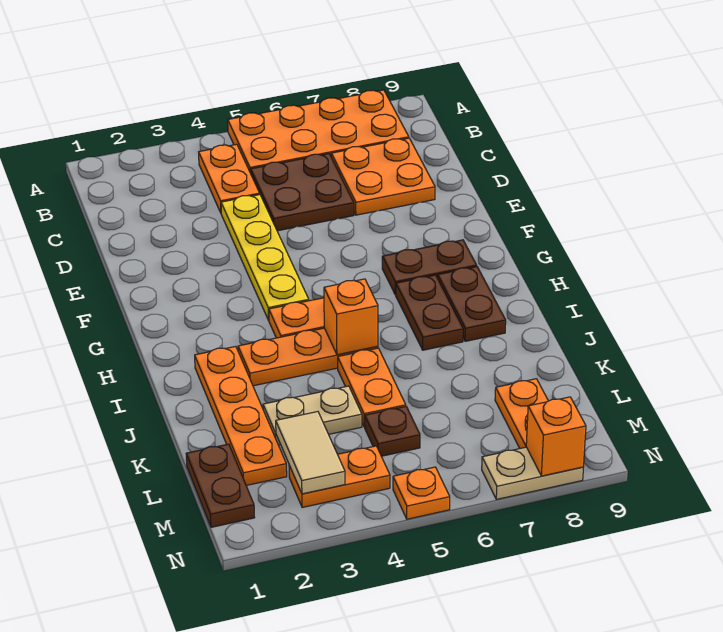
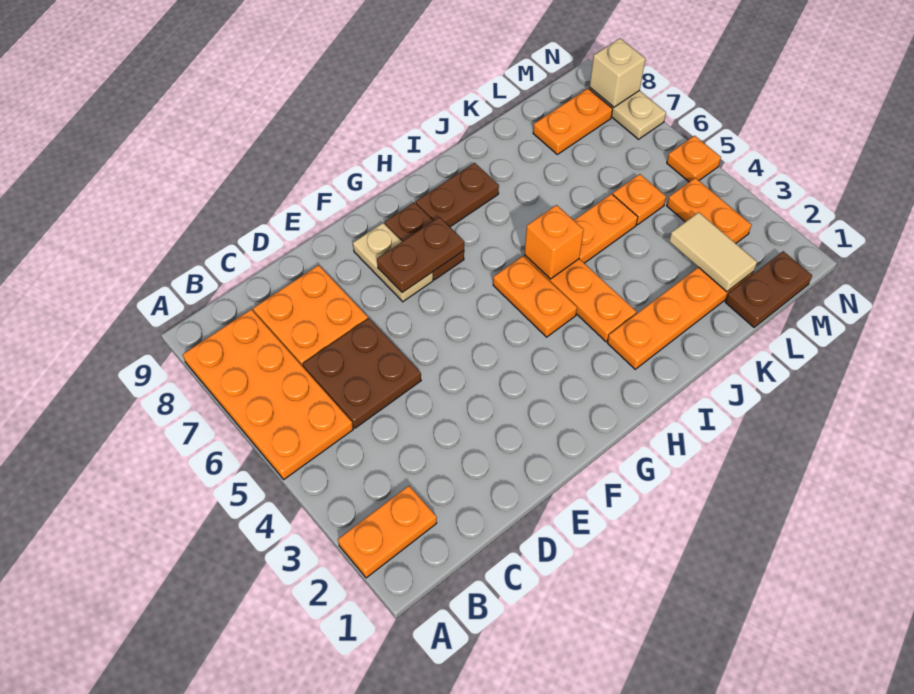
orange 1x2 plate [199,144,260,213] -> orange 1x2 plate moved to [338,486,437,578]
yellow 1x4 plate [221,195,309,320] -> none
brown 1x2 plate [396,275,463,350] -> brown 1x2 plate moved to [377,217,464,293]
tan 1x2 plate [263,386,362,445] -> tan 1x2 plate moved to [353,223,433,302]
tan 1x2 tile [276,412,345,494] -> tan 1x2 tile turned to [669,212,757,292]
brown 1x1 plate [365,406,420,456] -> orange 1x1 plate [613,174,666,225]
orange 1x1 brick [526,397,586,476] -> tan 1x1 brick [590,38,645,107]

